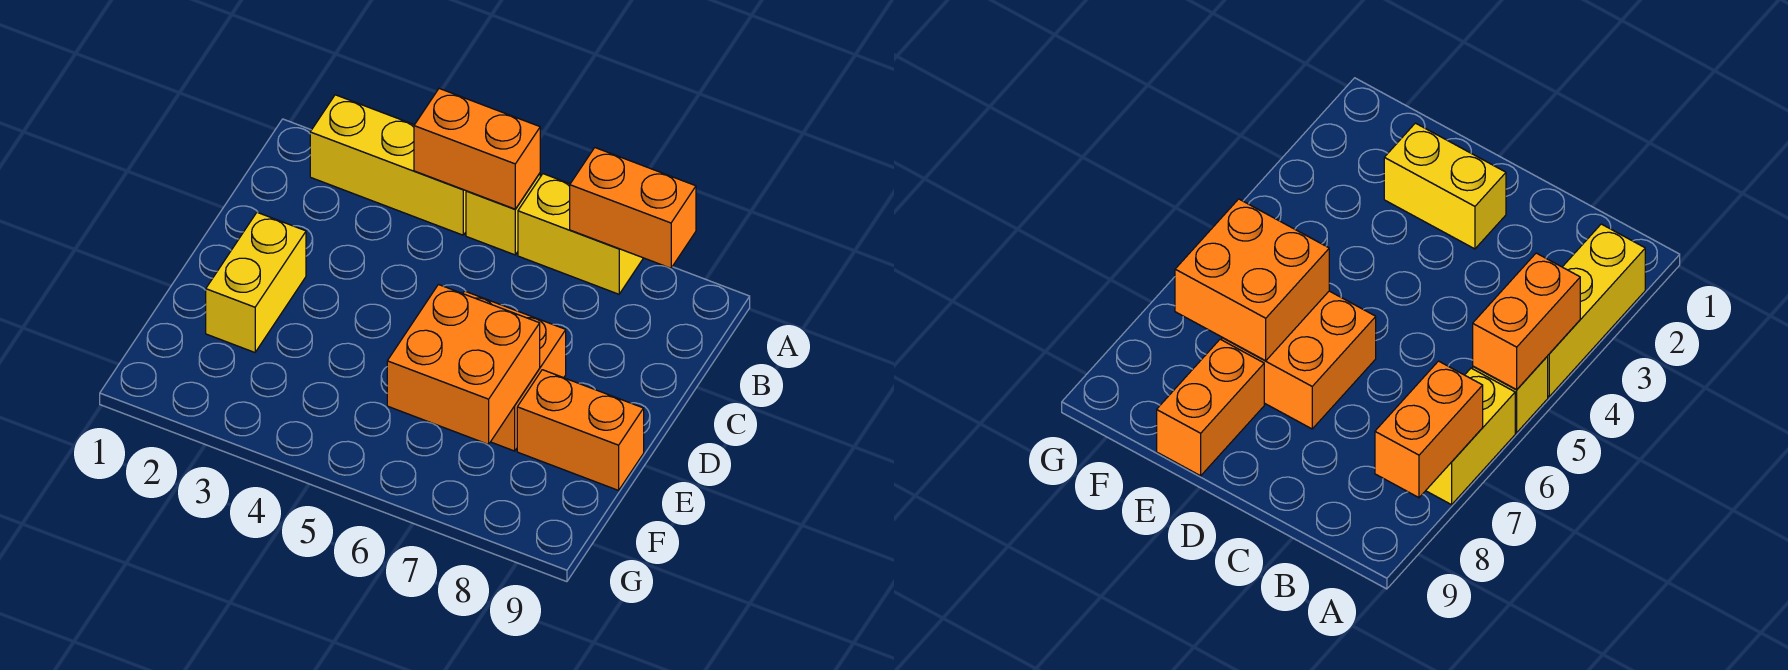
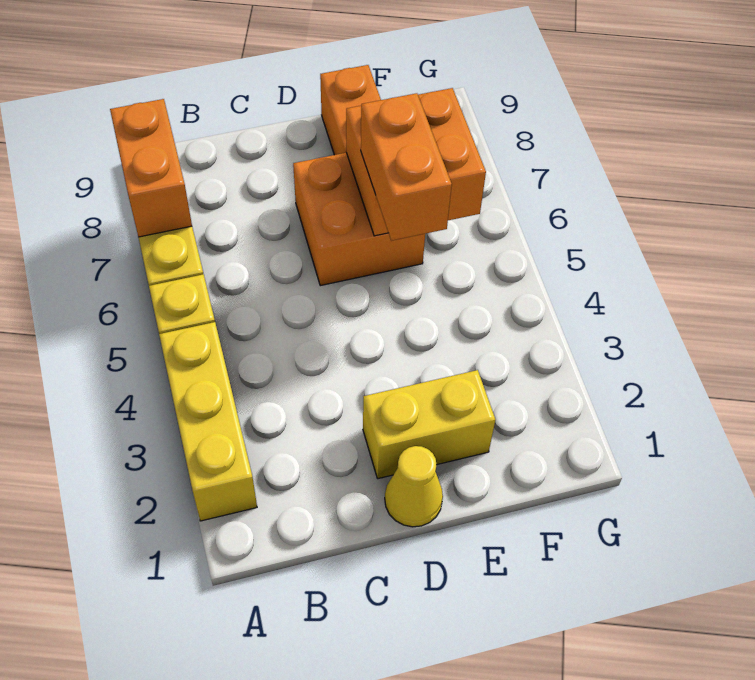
orange 1x2 brick [414,89,540,209] -> orange 1x2 brick moved to [361,93,452,241]
none -> yellow 1x1 cone [385,446,443,527]

